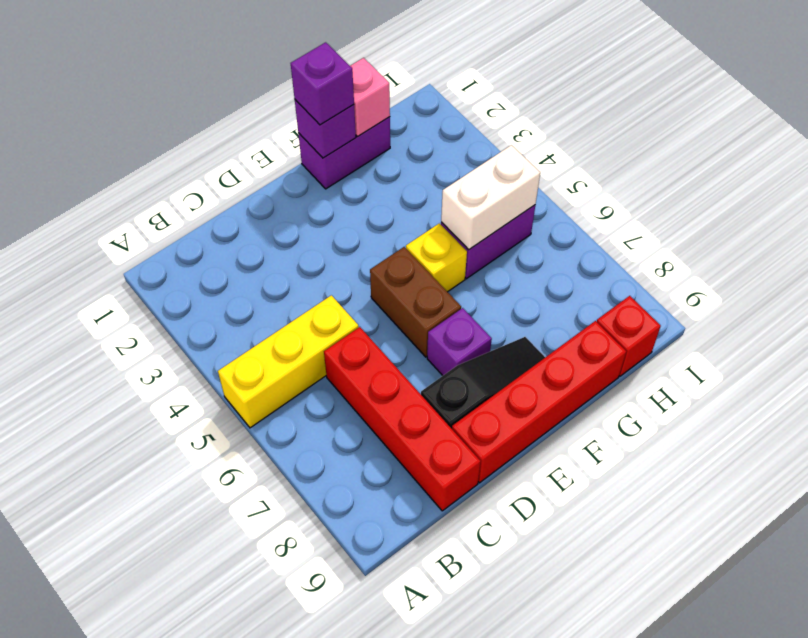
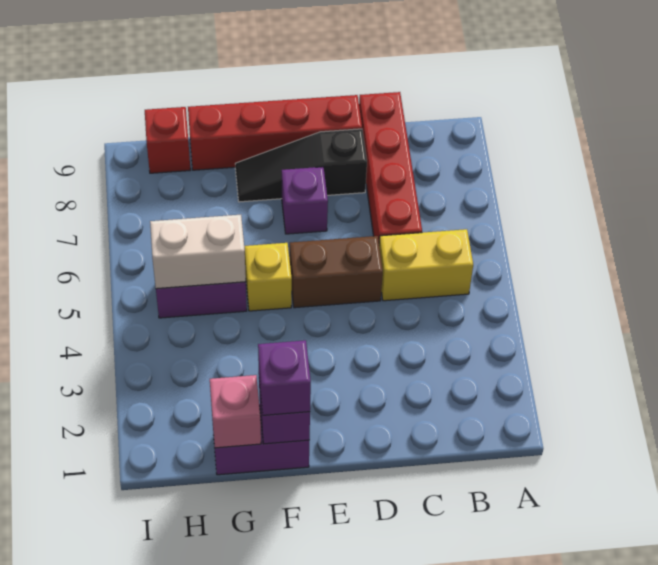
yellow 1x3 brick [218,295,359,428] -> yellow 1x2 brick [379,229,473,301]
brown 1x2 brick [370,247,461,357] -> brown 1x2 brick turned to [290,236,383,308]

